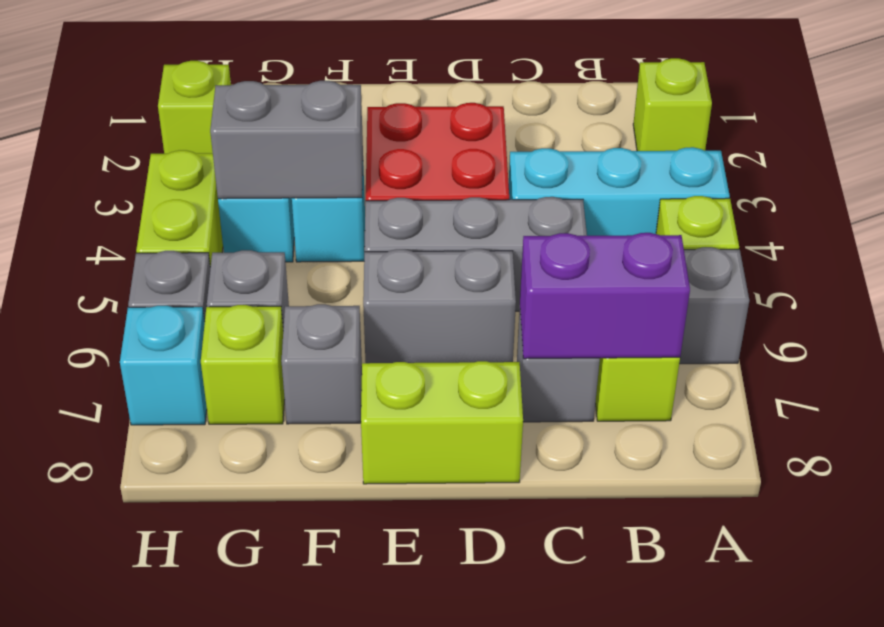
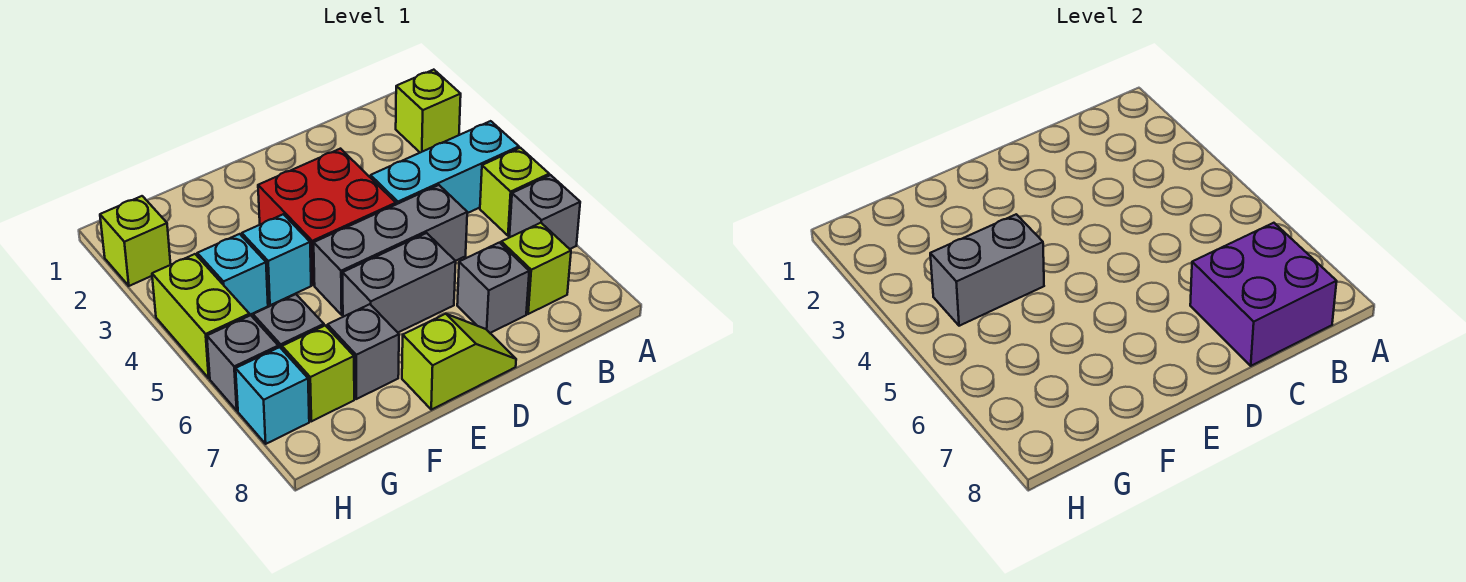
purple 1x2 brick [520,233,690,359] -> purple 2x2 brick [1190,223,1337,366]
lime 1x2 brick [361,361,523,484] -> lime 1x2 slope [402,314,516,410]

